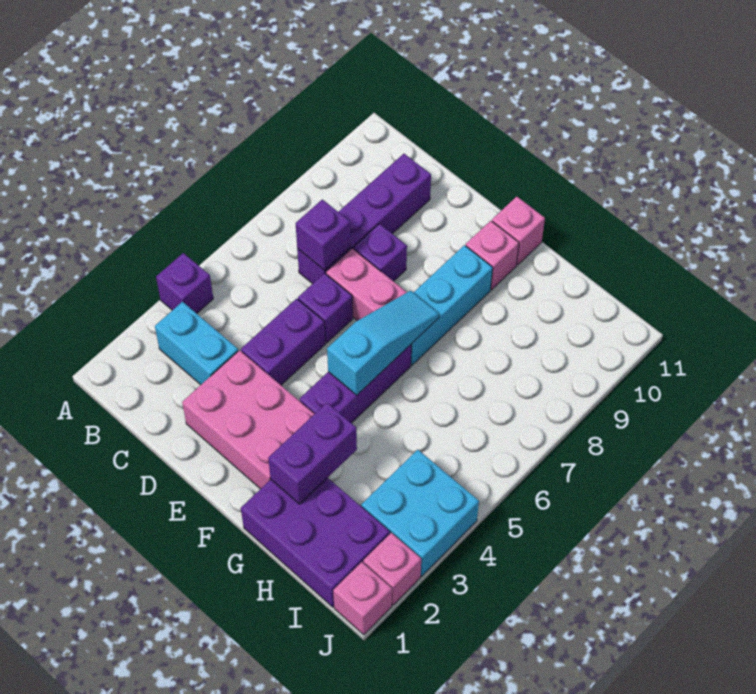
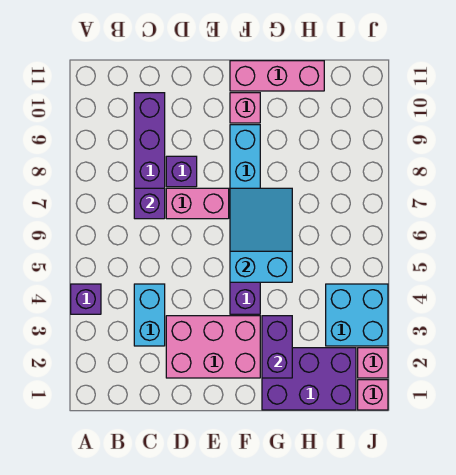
cyan 1x2 brick [155,302,238,385] -> cyan 1x2 brick turned to [134,284,165,346]
purple 1x2 brick [241,299,325,385] -> none
purple 1x1 brick [298,273,353,343] -> none
cyan 1x3 slope [327,291,439,395] -> cyan 2x3 slope [230,188,292,282]
pink 1x1 brick [492,197,545,265] -> pink 1x3 brick [230,61,324,91]

